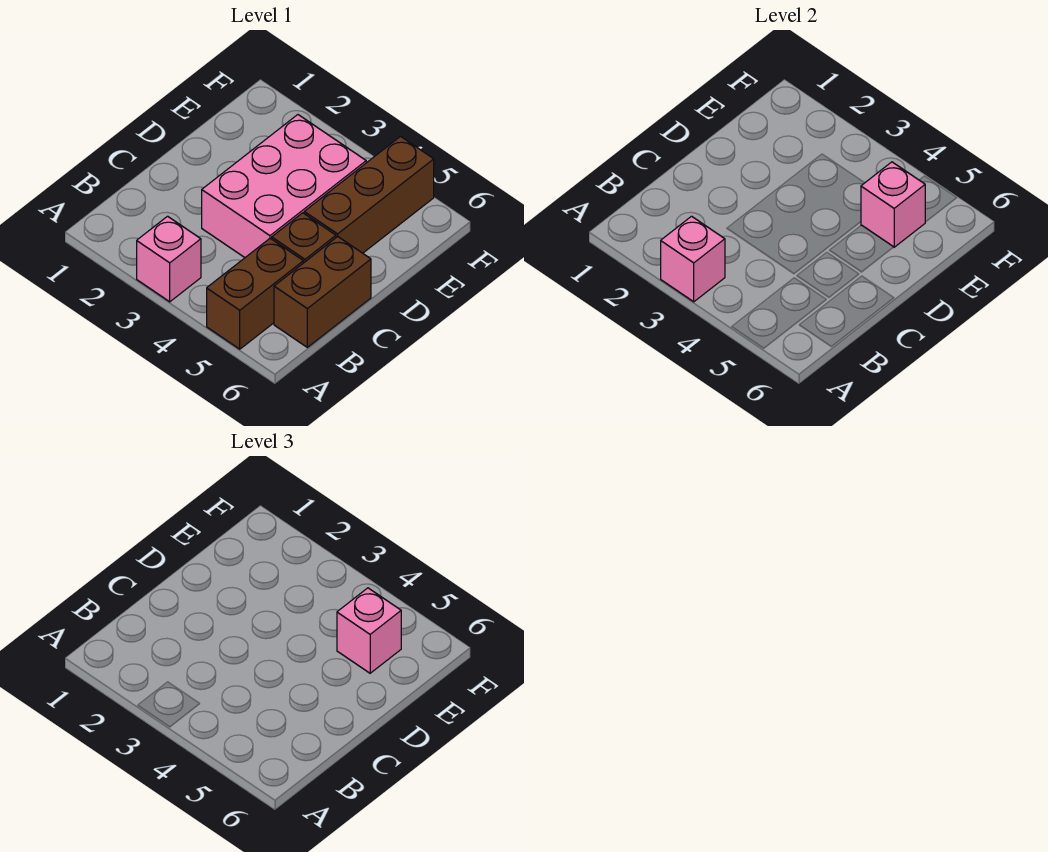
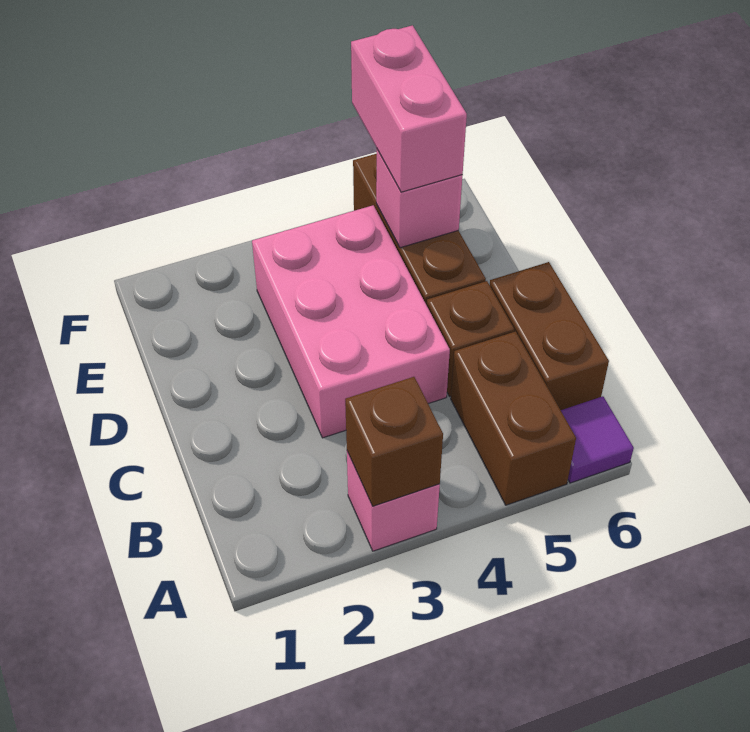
pink 1x1 brick [661,216,725,302] -> brown 1x1 brick [345,377,443,506]
none -> purple 1x1 tile [561,396,634,483]
pink 1x1 brick [337,588,401,673] -> pink 1x2 brick [351,25,467,192]

